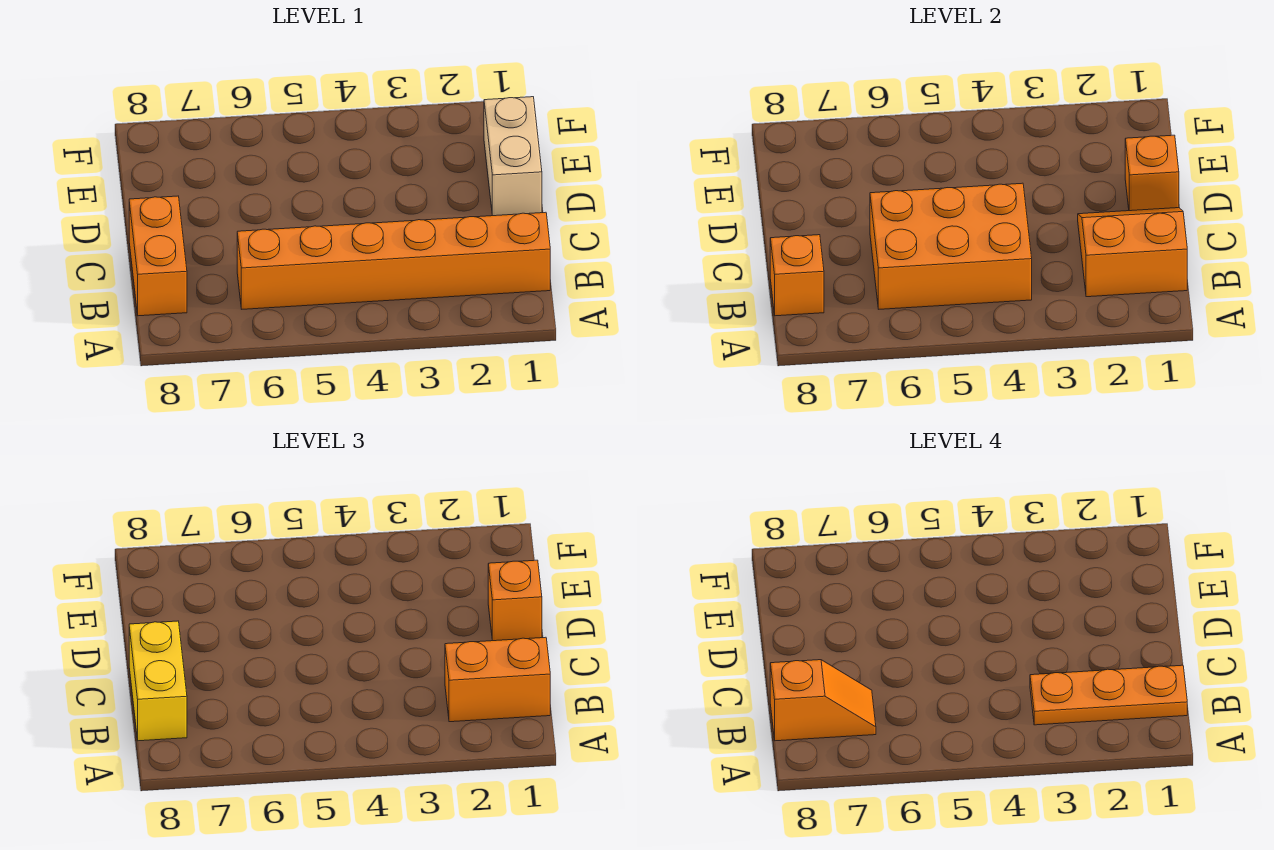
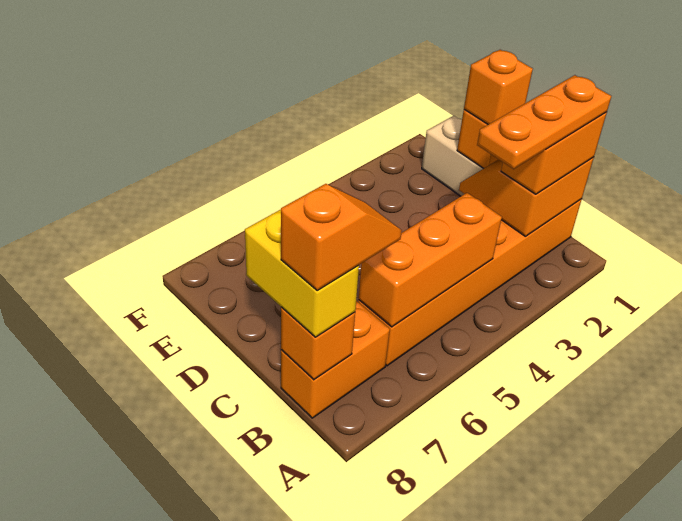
orange 2x3 brick [870,183,1032,309] -> orange 1x3 brick [359,193,502,327]
orange 1x2 brick [129,196,187,316] -> orange 1x2 brick turned to [281,301,390,418]

